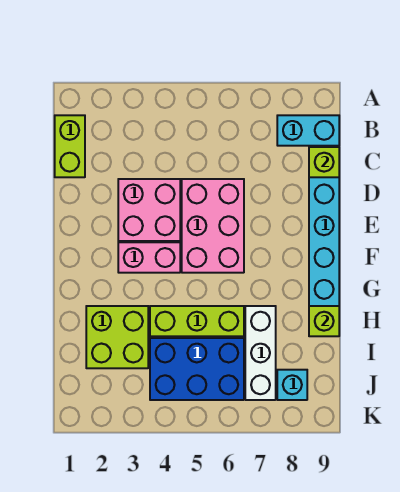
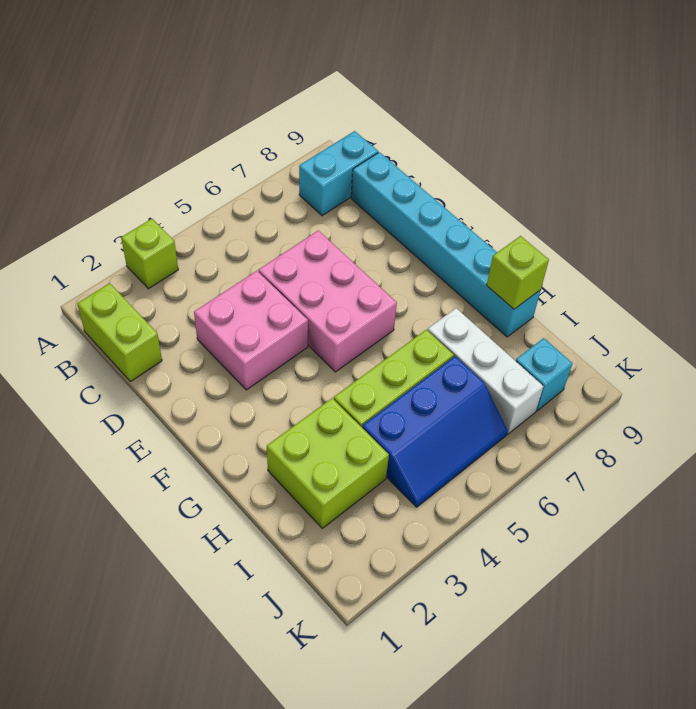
lime 1x1 brick [309,147,339,177] -> lime 1x1 brick moved to [121,219,178,289]
pink 1x2 brick [118,242,180,273] -> none
blue 2x3 brick [150,338,244,400] -> blue 2x3 slope [362,356,508,507]

